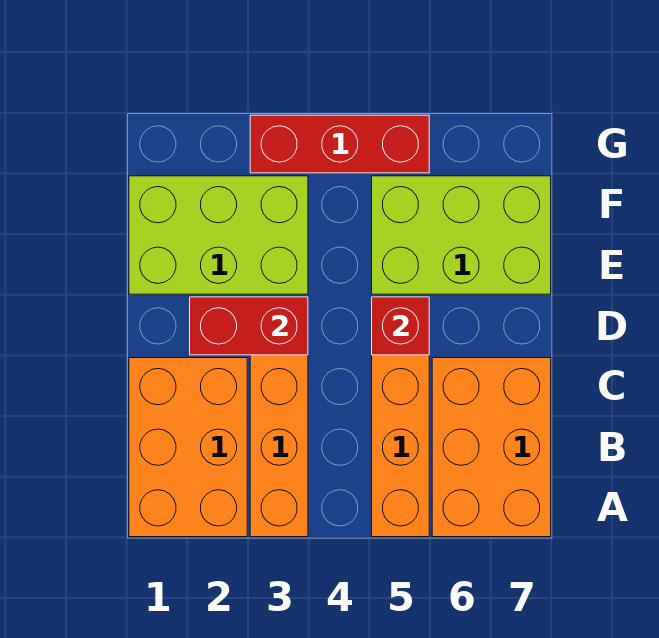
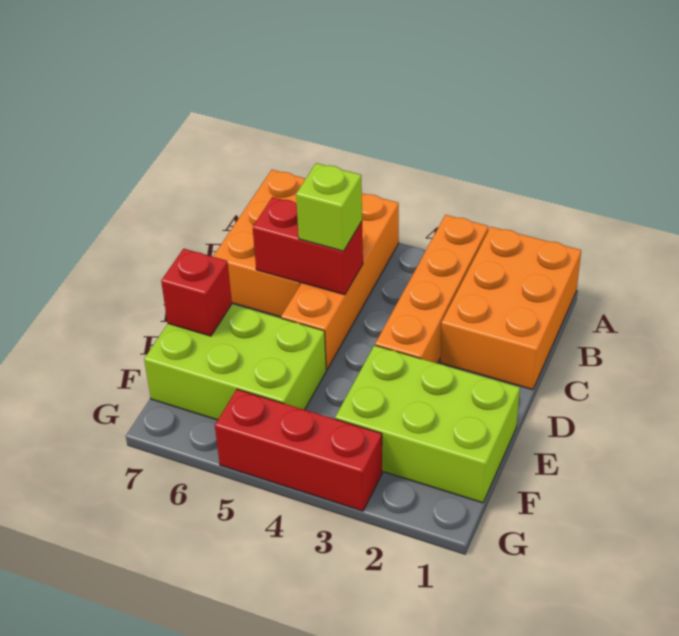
none -> lime 1x1 brick [296,163,362,251]
red 1x2 brick [190,297,308,355] -> red 1x2 brick moved to [253,197,363,295]
red 1x1 brick [372,297,429,355] -> red 1x1 brick moved to [161,249,232,336]

